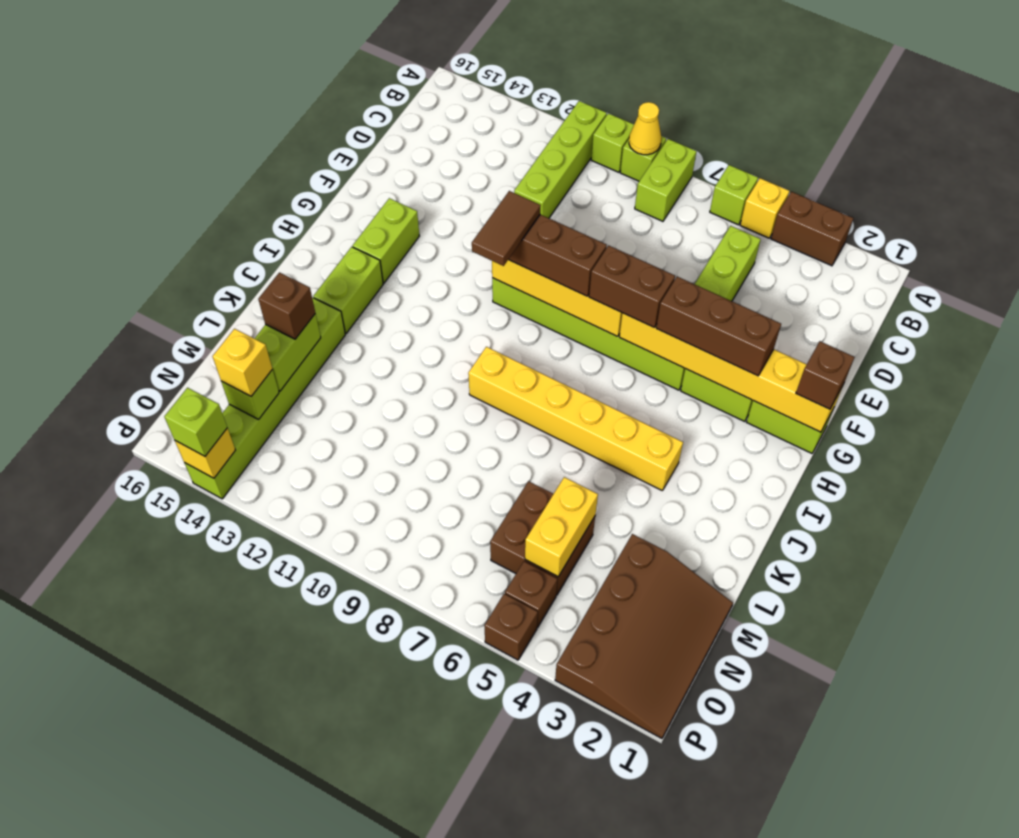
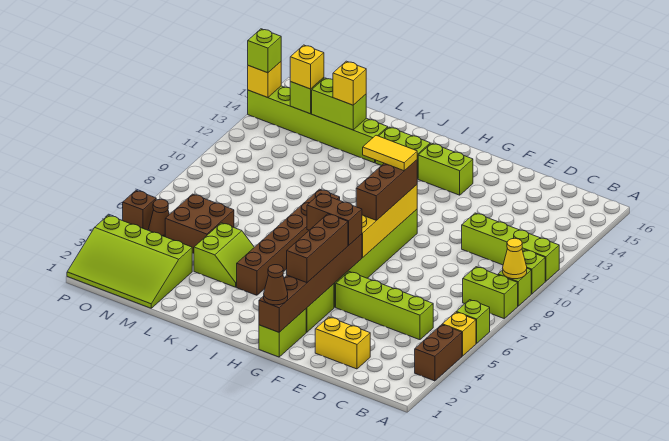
yellow 1x6 brick [619,313,843,432] -> brown 1x6 brick [259,234,362,332]
brown 1x1 brick [796,341,855,409] -> brown 1x1 cone [264,265,288,305]
brown 1x2 brick [589,245,675,327] -> brown 1x2 brick turned to [307,193,362,245]
brown 1x2 tile [472,191,541,266] -> yellow 1x2 tile [363,135,417,171]
yellow 1x6 brick [468,347,683,491] -> brown 1x6 brick [237,189,340,295]
none -> lime 2x2 slope [194,223,254,287]
brown 1x1 brick [258,273,315,339] -> yellow 1x1 brick [333,61,366,105]
brown 3x4 slope [555,534,733,739] -> lime 3x4 slope [67,215,192,308]
yellow 1x2 brick [525,477,598,577] -> yellow 1x2 brick moved to [315,317,370,369]
brown 1x1 brick [505,561,557,627] -> brown 1x1 cone [149,199,169,237]

